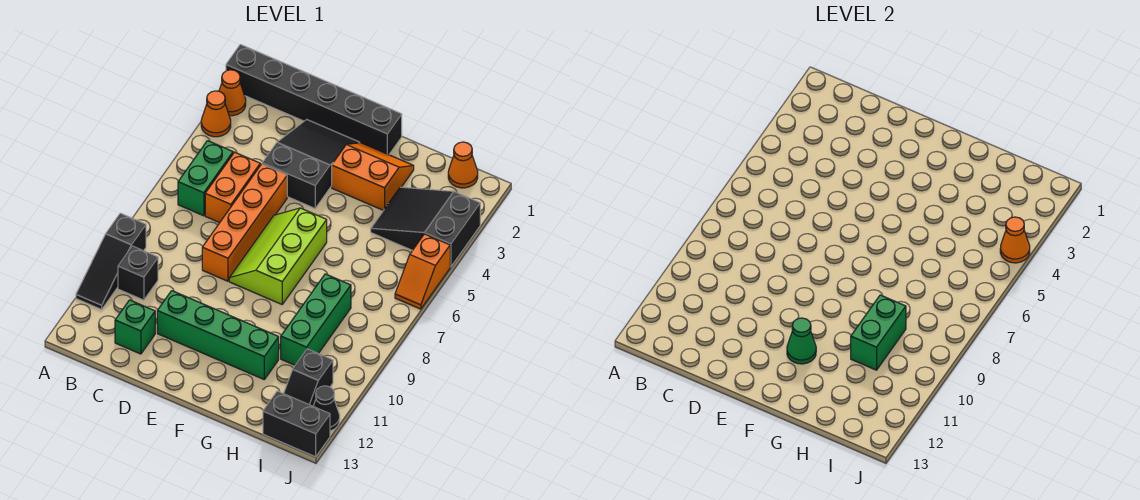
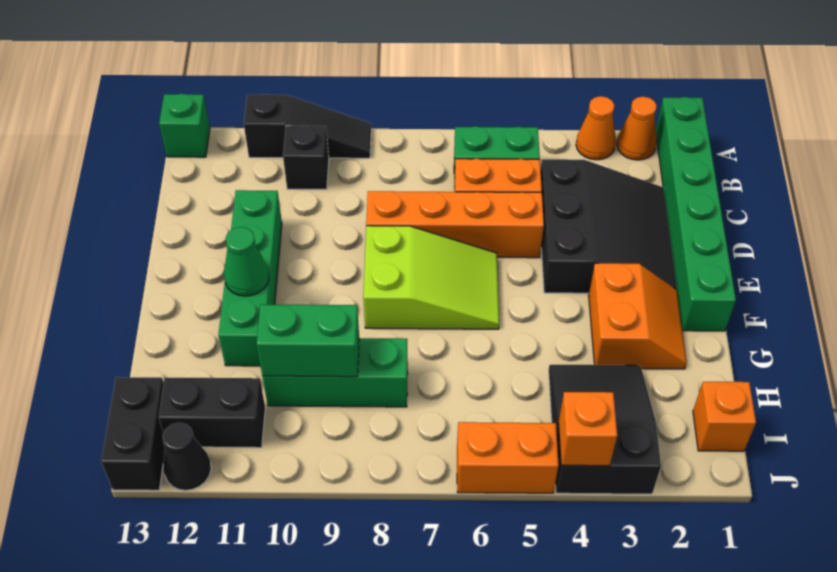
black 1x6 brick [226,45,402,155] -> green 1x6 brick [656,97,736,331]
black 1x3 slope [76,213,146,310] -> black 1x3 slope turned to [244,94,371,158]
green 1x1 brick [115,300,155,354] -> green 1x1 brick moved to [159,94,210,157]
black 2x3 slope [262,119,360,208] -> black 3x3 slope [541,159,677,293]
lime 2x3 slope [229,208,327,304] -> lime 2x3 slope turned to [363,226,499,329]
orange 1x1 cone [448,142,478,188] -> orange 1x1 brick [693,382,756,451]
black 1x2 slope [284,349,333,406] -> black 1x2 brick [159,378,265,448]
orange 1x1 cone [1000,217,1030,263] -> orange 1x1 brick [558,392,617,466]
orange 1x2 slope [395,234,450,309] -> orange 1x2 brick [457,422,559,493]

